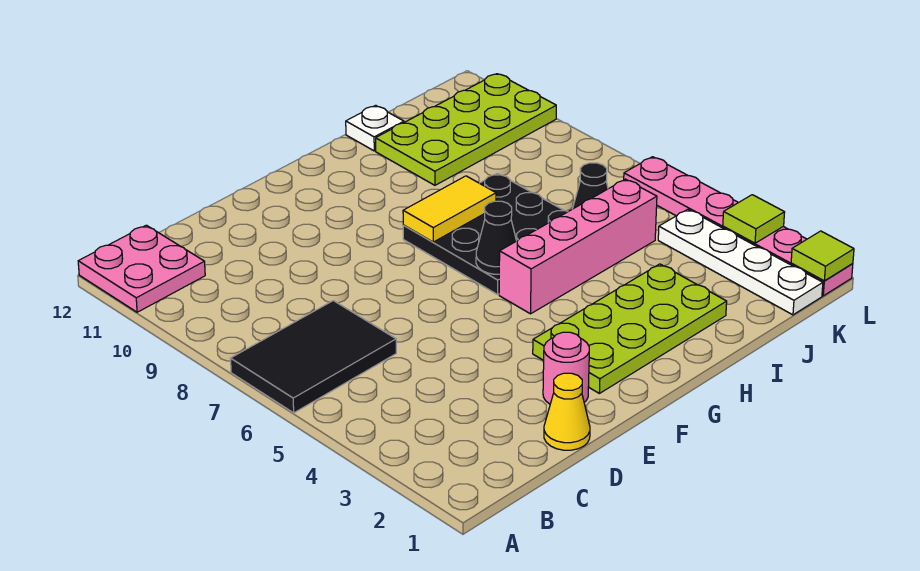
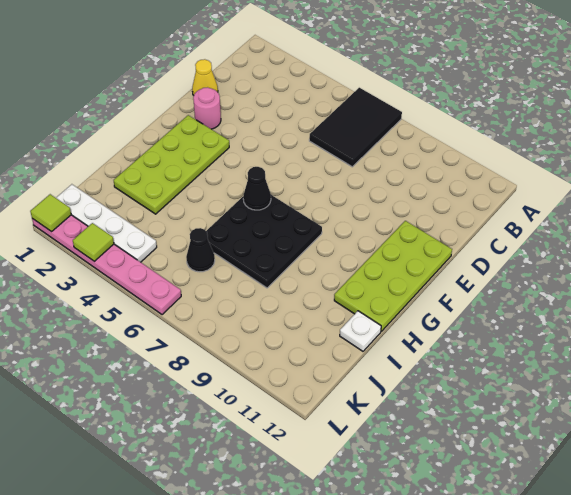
pink 2x2 plate [78,225,205,312] -> none
pink 1x4 brick [499,179,657,314] -> none
yellow 1x2 tile [403,176,496,242] -> none
lime 2x4 plate [376,74,556,185] -> lime 2x4 plate moved to [334,221,452,331]

